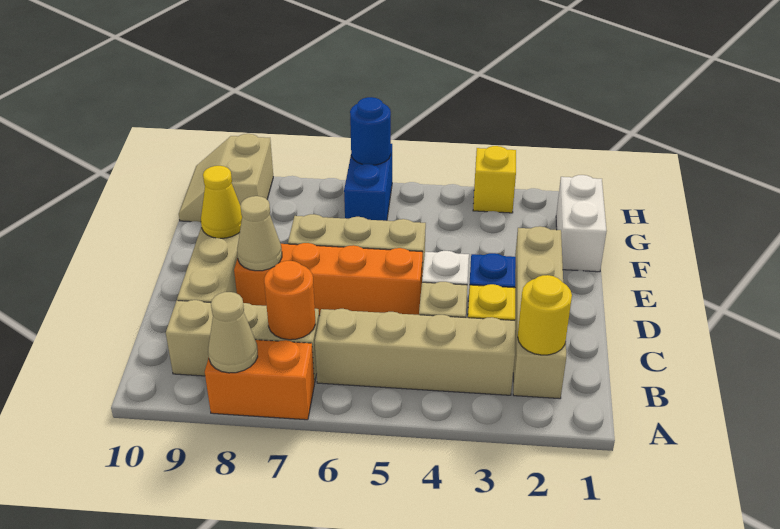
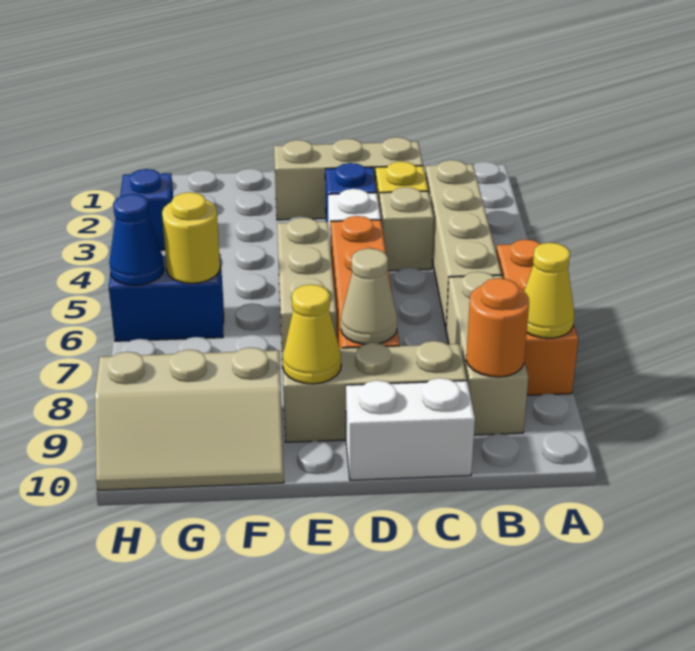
orange 1x2 brick [205,340,314,420] -> orange 1x3 brick [496,240,578,395]
tan 1x1 cone [208,292,258,373] -> yellow 1x1 cone [524,243,574,338]
tan 1x4 brick [513,226,566,399] -> tan 1x3 brick [274,137,423,220]
yellow 1x1 round brick [518,275,572,355] -> yellow 1x1 round brick moved to [162,192,220,283]
orange 1x1 round brick [264,261,315,340] -> orange 1x1 round brick moved to [466,278,529,377]
white 1x2 brick [556,175,607,272] -> white 1x2 brick moved to [346,378,475,480]
tan 2x2 slope [179,134,273,222] -> tan 2x3 slope [95,347,284,491]
yellow 1x1 brick [473,146,516,213] -> blue 1x1 brick [120,169,173,250]
blue 1x1 round brick [350,97,391,165] -> blue 1x1 cone [109,194,164,285]

